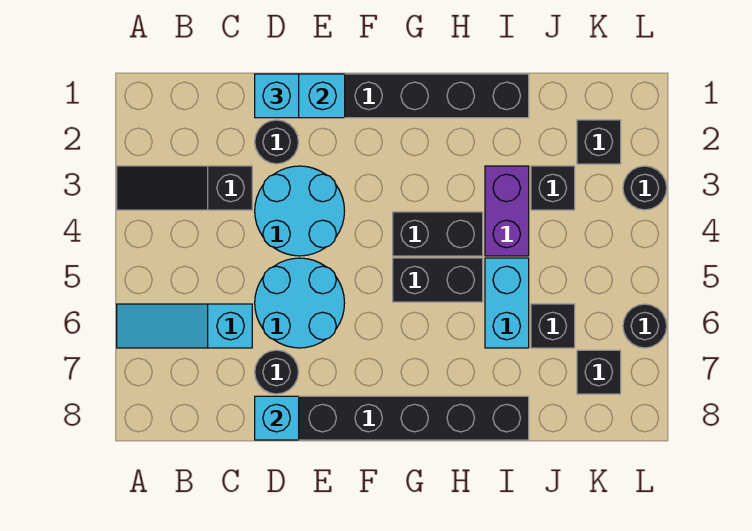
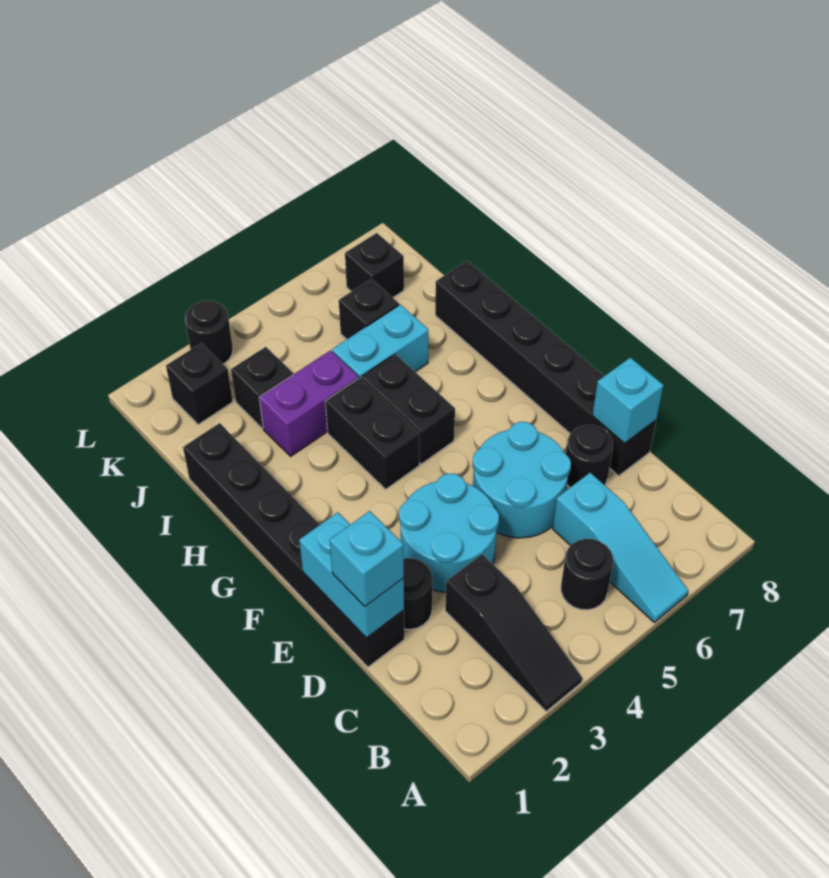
black 1x1 round brick [623,304,667,348] -> black 1x1 round brick moved to [561,539,613,610]

